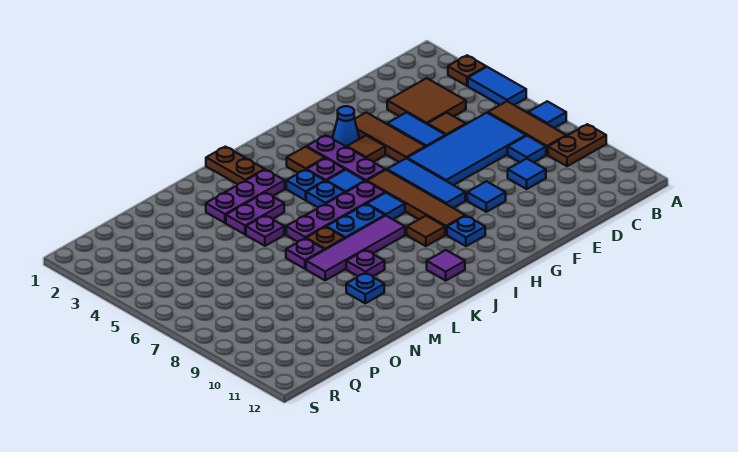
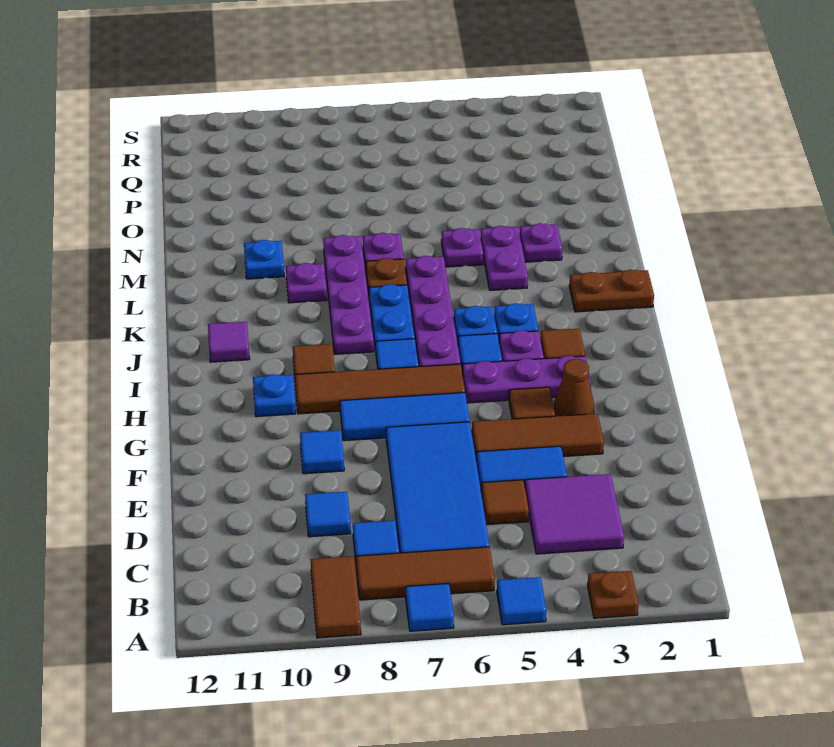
blue 1x2 tile [468,67,526,105] -> blue 1x1 tile [497,577,546,625]
brown 1x2 plate [548,124,606,166] -> brown 1x2 tile [311,556,361,638]
brown 2x2 tile [387,78,466,124] -> purple 2x2 tile [525,474,624,554]
blue 1x1 cone [333,106,359,147] -> brown 1x1 cone [554,359,594,416]
purple 1x4 tile [306,216,405,280] -> purple 1x4 plate [323,235,374,354]
purple 1x3 plate [206,170,285,223] -> purple 1x1 plate [520,223,562,262]

